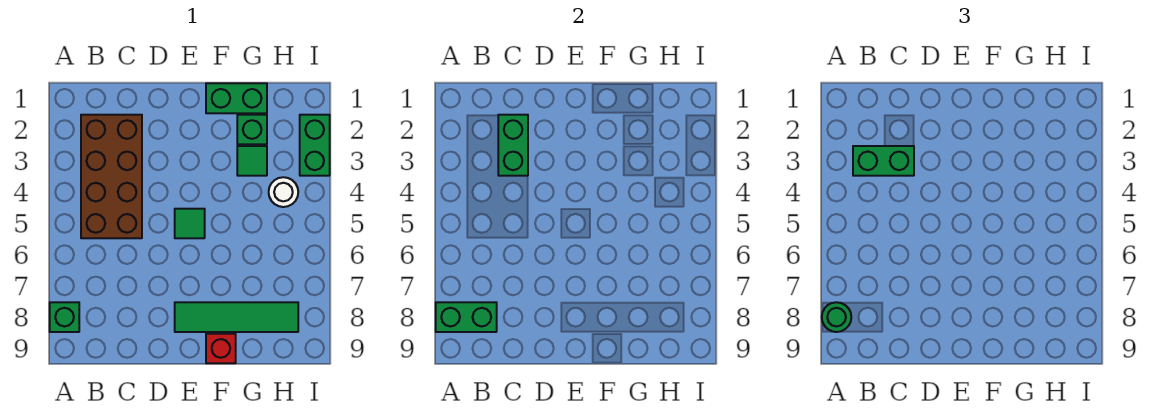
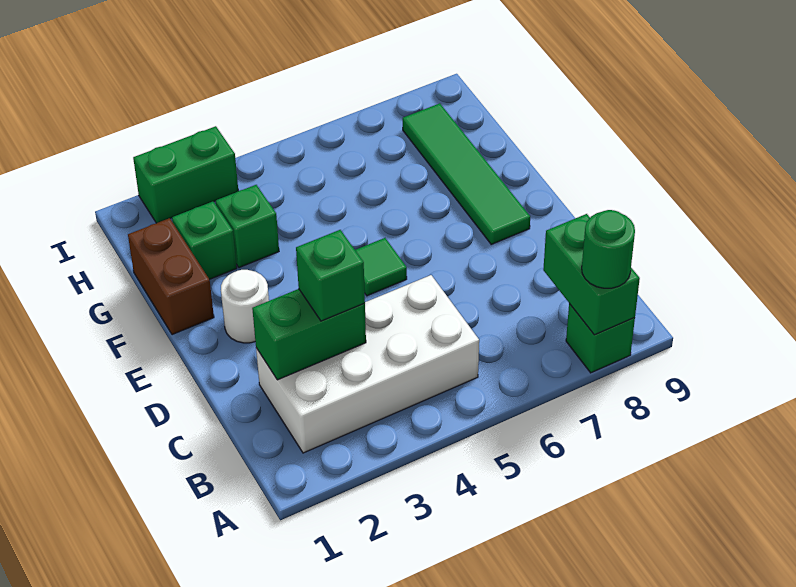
brown 2x4 brick [81,115,142,238] -> white 2x4 brick [256,275,479,453]
green 1x2 brick [853,146,914,176] -> green 1x1 brick [296,230,365,321]
green 1x2 brick [206,83,267,113] -> brown 1x2 brick [128,218,214,335]
red 1x1 brick [206,334,236,363] -> none
green 1x1 tile [237,146,267,176] -> green 1x1 brick [216,185,279,268]
white 1x1 round brick [269,177,298,207] -> white 1x1 round brick moved to [221,270,269,343]

